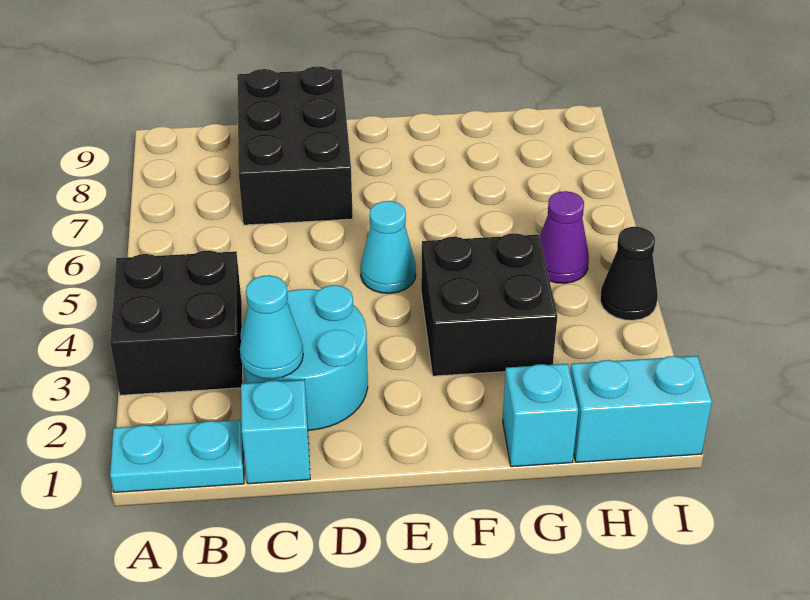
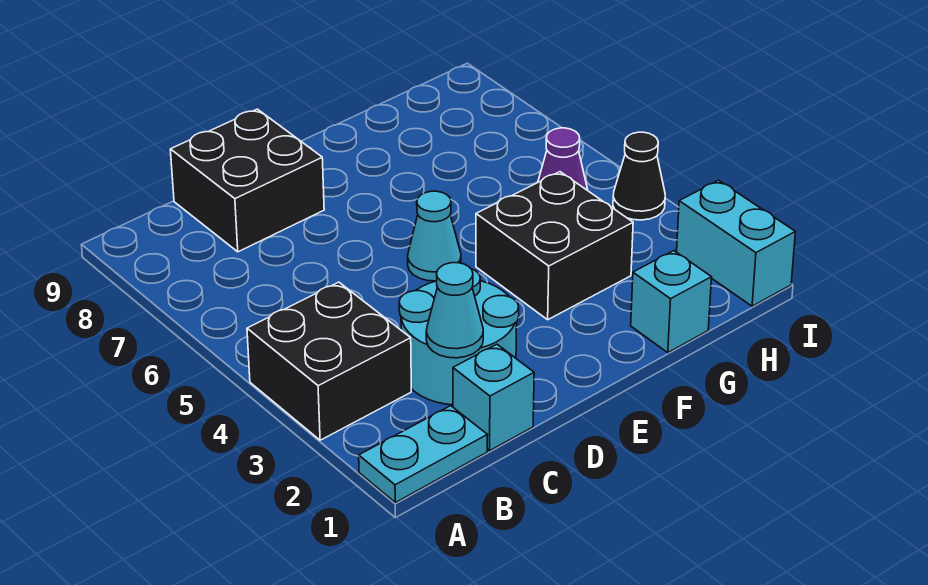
black 2x3 brick [237,66,353,225] -> black 2x2 brick [170,109,324,252]
cyan 1x2 brick [570,356,712,462] -> cyan 1x2 brick turned to [677,180,795,306]

